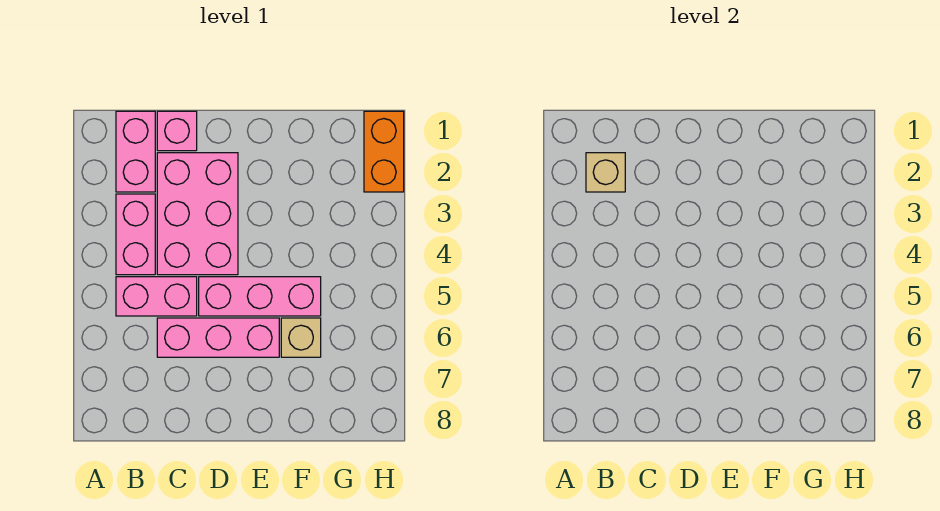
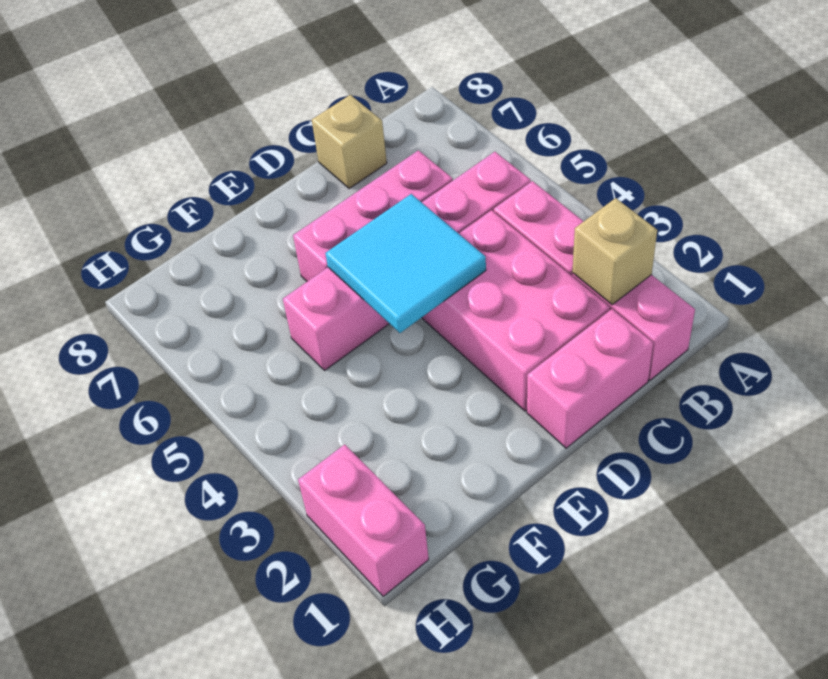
pink 1x1 brick [157,111,197,151] -> pink 1x2 brick [527,309,653,448]
none -> cyan 2x2 tile [325,194,486,333]
tan 1x1 brick [281,318,321,357] -> tan 1x1 brick moved to [312,95,387,189]
orange 1x2 brick [364,111,404,192] -> pink 1x2 brick [298,444,429,596]

